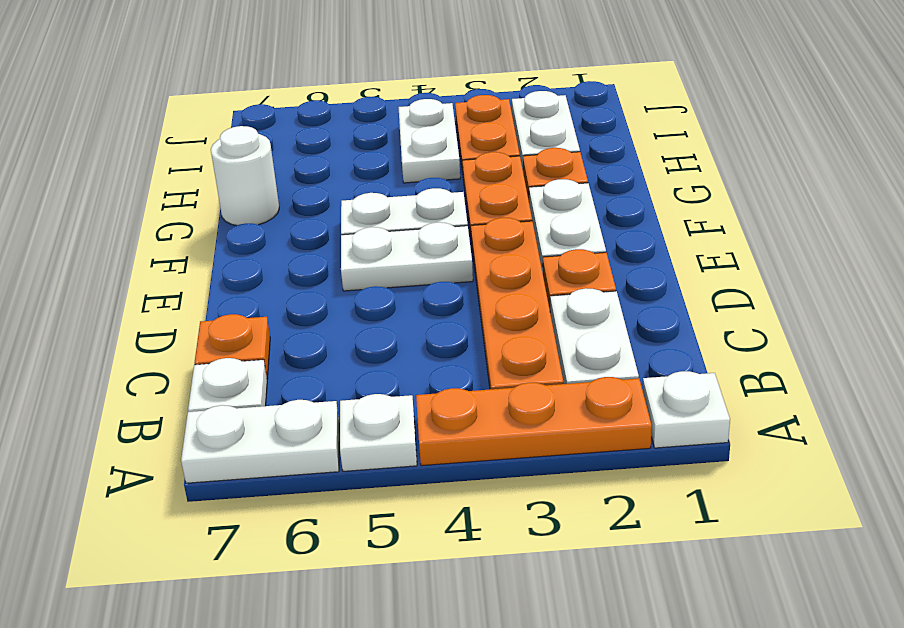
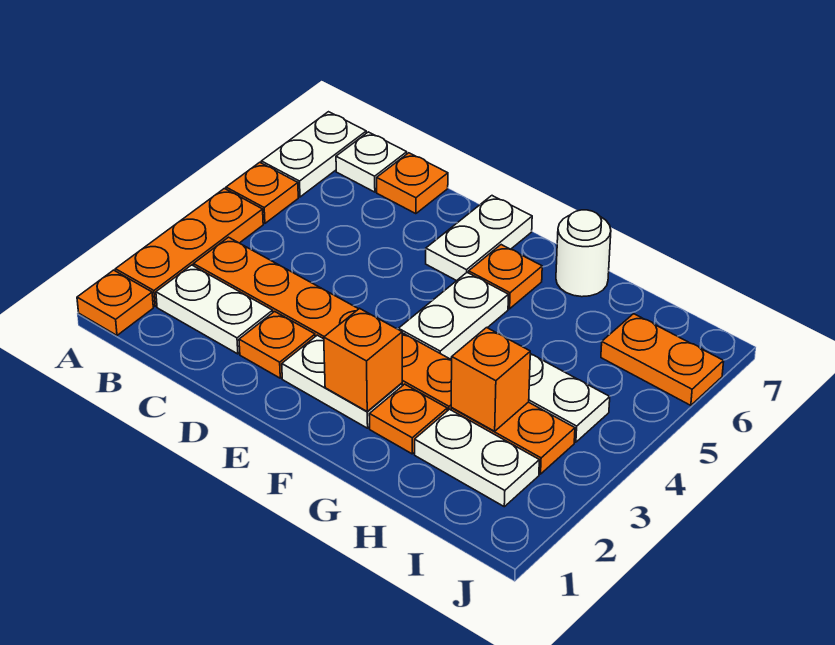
white 1x1 plate [643,371,730,448] -> orange 1x1 plate [77,270,153,335]
white 1x1 plate [340,394,417,471] -> orange 1x1 plate [226,162,298,223]
white 1x2 plate [341,222,473,291] -> white 1x2 plate moved to [426,196,532,281]
none -> orange 1x1 brick [324,308,402,411]
none -> orange 1x1 plate [469,245,542,309]
none -> orange 1x1 brick [451,328,530,431]
none -> orange 1x2 plate [601,314,724,405]

